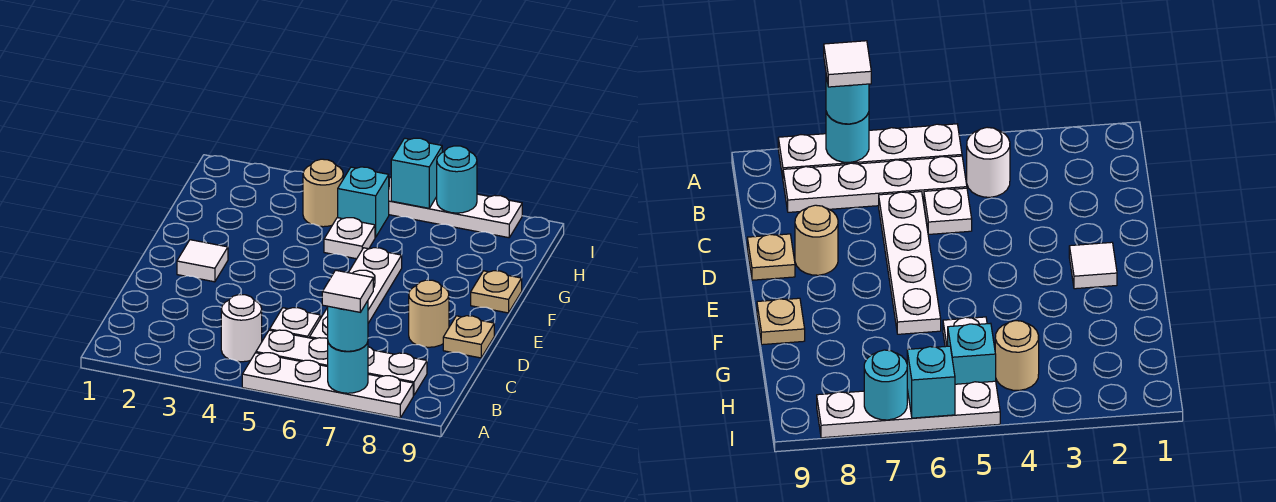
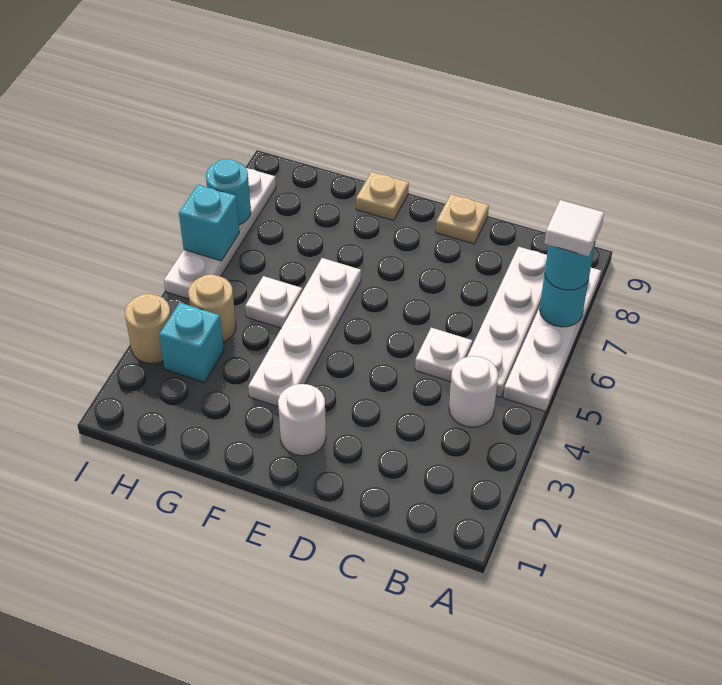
white 1x4 plate [310,248,402,339] -> white 1x4 plate turned to [248,258,361,406]
tan 1x1 round brick [409,280,449,347] -> tan 1x1 round brick moved to [125,294,171,363]
white 1x1 tile [177,240,228,282] -> white 1x1 round brick [278,384,326,456]
cyan 1x1 brick [338,167,389,237] -> cyan 1x1 brick moved to [159,303,224,382]

